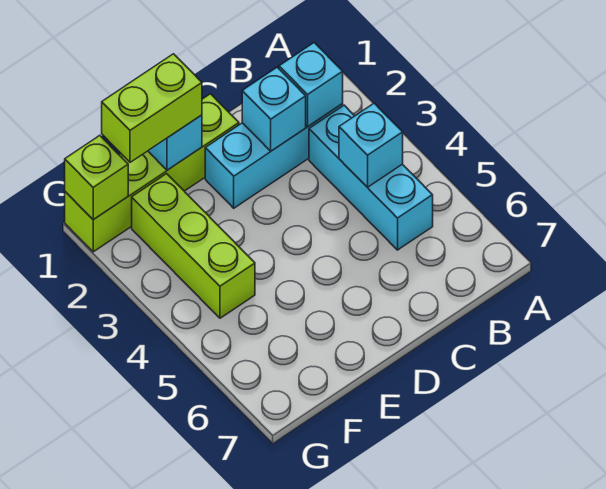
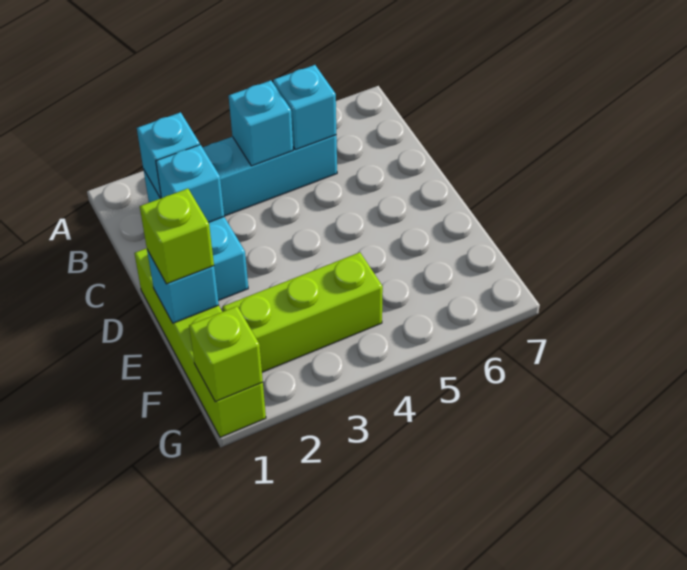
none -> cyan 1x1 brick [273,65,336,150]
lime 1x2 brick [102,54,202,162] -> lime 1x1 brick [140,188,214,284]

